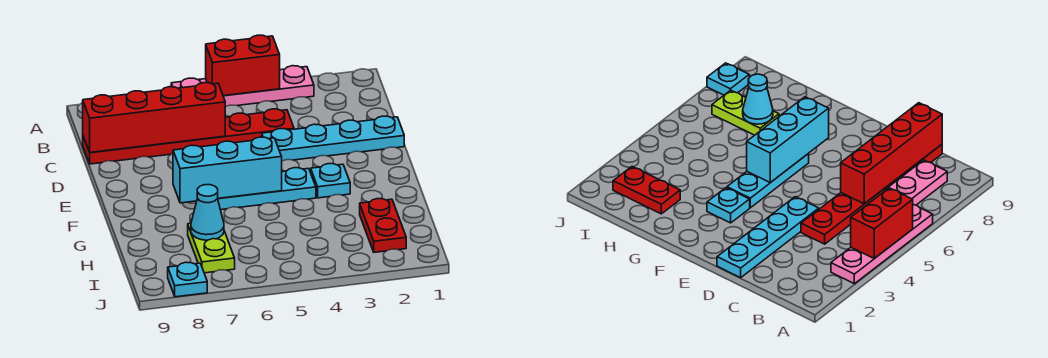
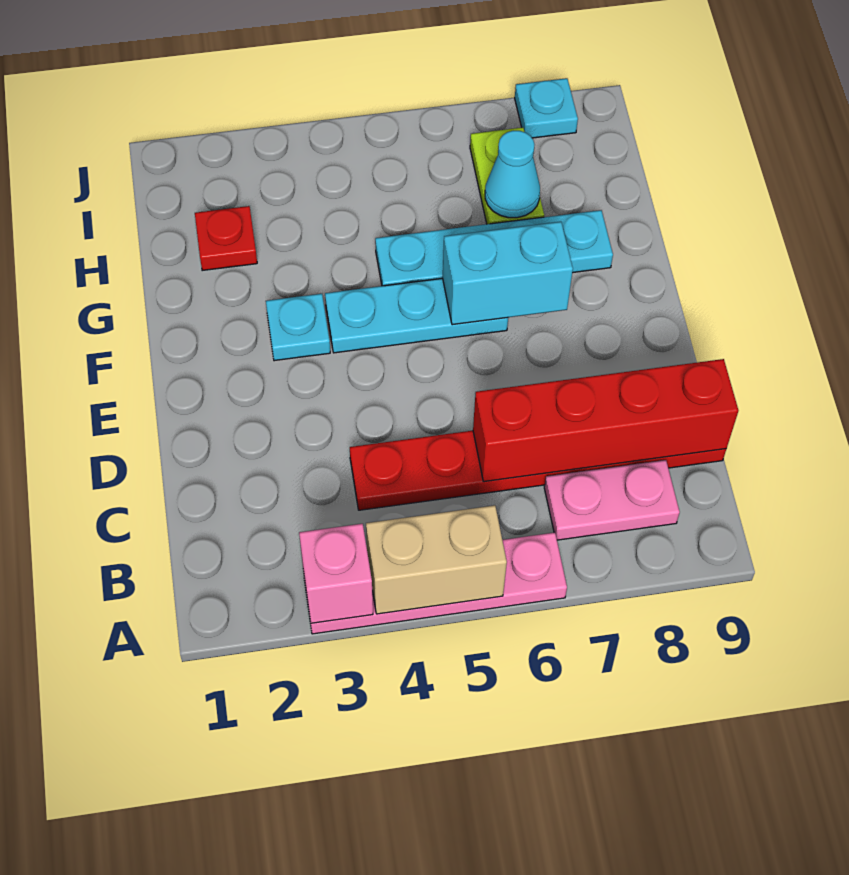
none -> pink 1x1 brick [299,524,373,623]
red 1x2 brick [206,35,280,96] -> tan 1x2 brick [366,505,507,614]
cyan 1x4 plate [262,116,404,161] -> cyan 1x4 plate moved to [375,210,613,286]
cyan 1x3 brick [173,137,282,203] -> cyan 1x2 brick [443,222,573,325]
red 1x2 plate [360,199,406,252] -> red 1x1 plate [195,206,257,271]

